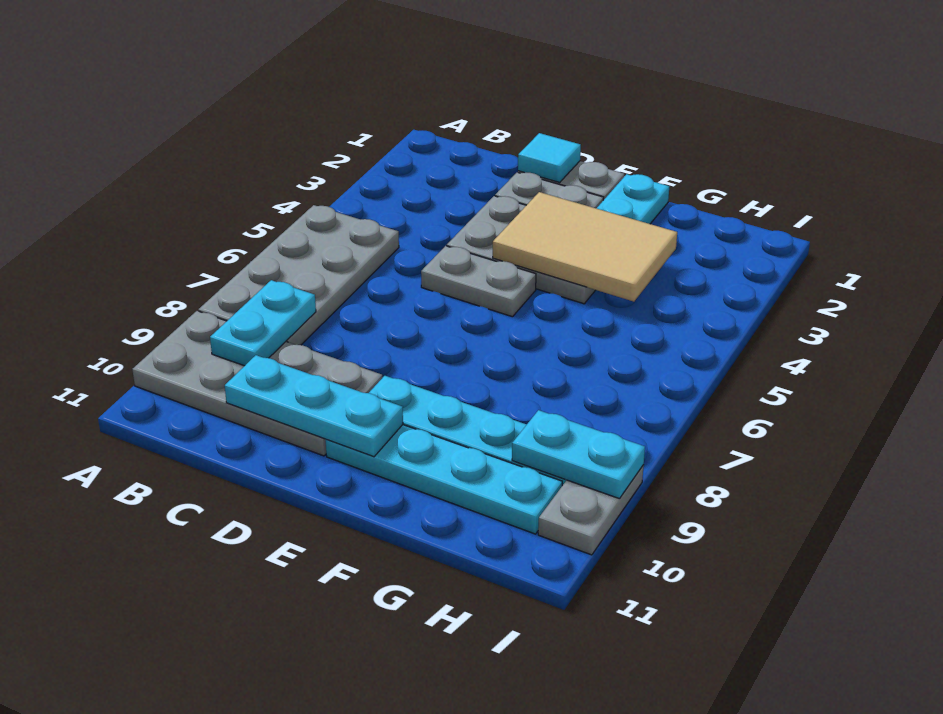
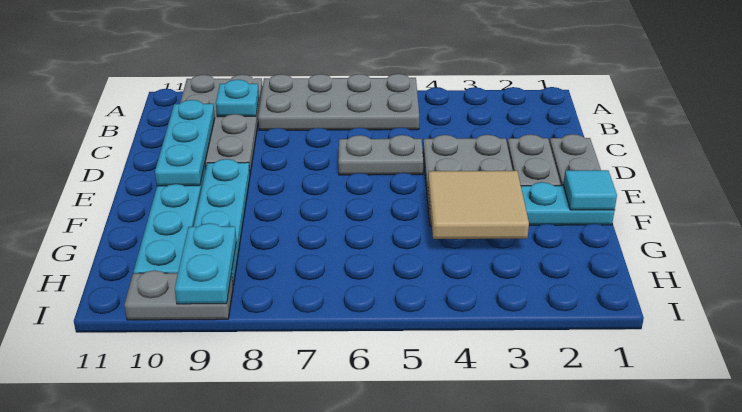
cyan 1x2 plate [210,280,316,366] -> cyan 1x1 plate [216,80,259,117]
cyan 1x1 tile [518,133,581,182] -> cyan 1x1 tile moved to [563,170,617,210]
grey 1x2 plate [421,246,536,317] -> grey 1x2 plate turned to [338,135,423,175]
tan 2x3 tile [493,192,677,302] -> tan 2x2 tile [428,171,529,239]

